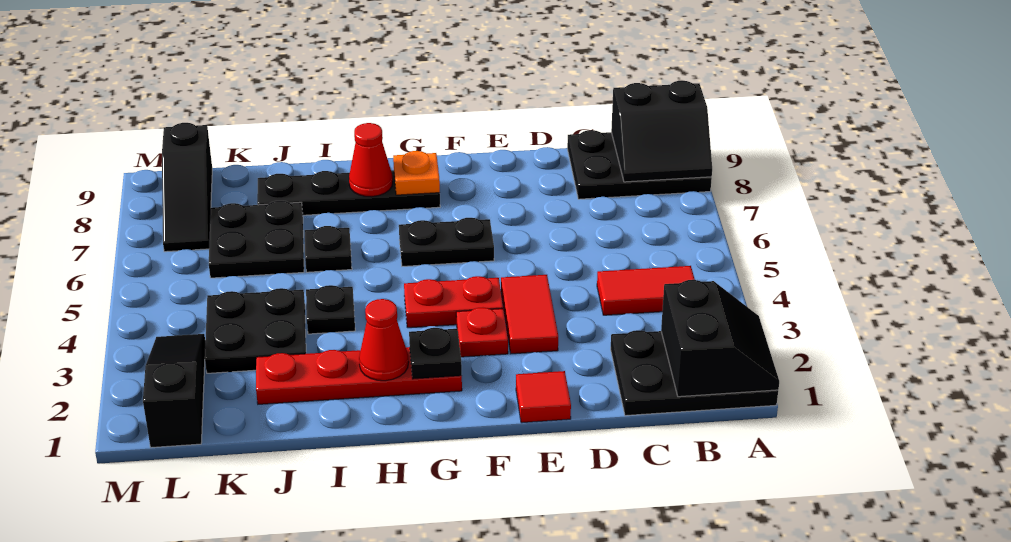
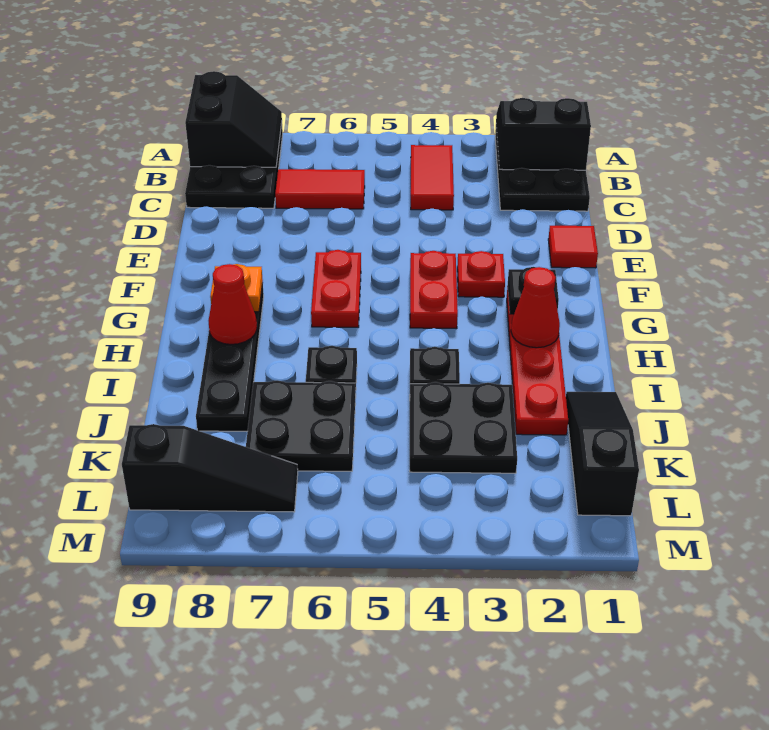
red 1x2 tile [501,275,558,354] -> red 1x2 tile moved to [275,169,365,209]
black 1x2 plate [399,218,494,266] -> red 1x2 plate [311,250,361,327]
black 1x3 slope [143,334,205,448] -> black 1x3 slope turned to [566,392,639,516]

